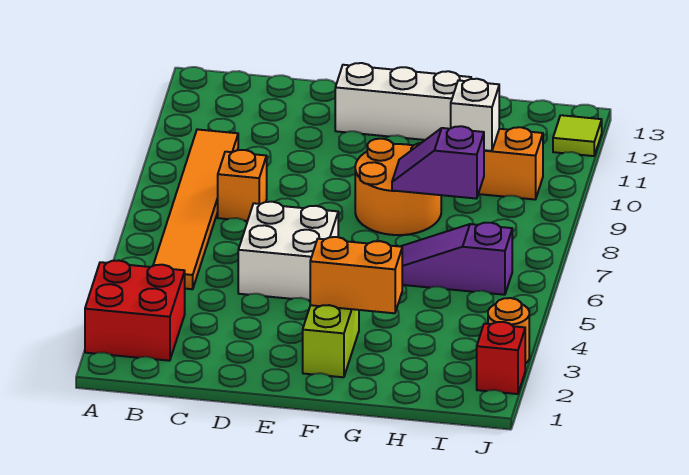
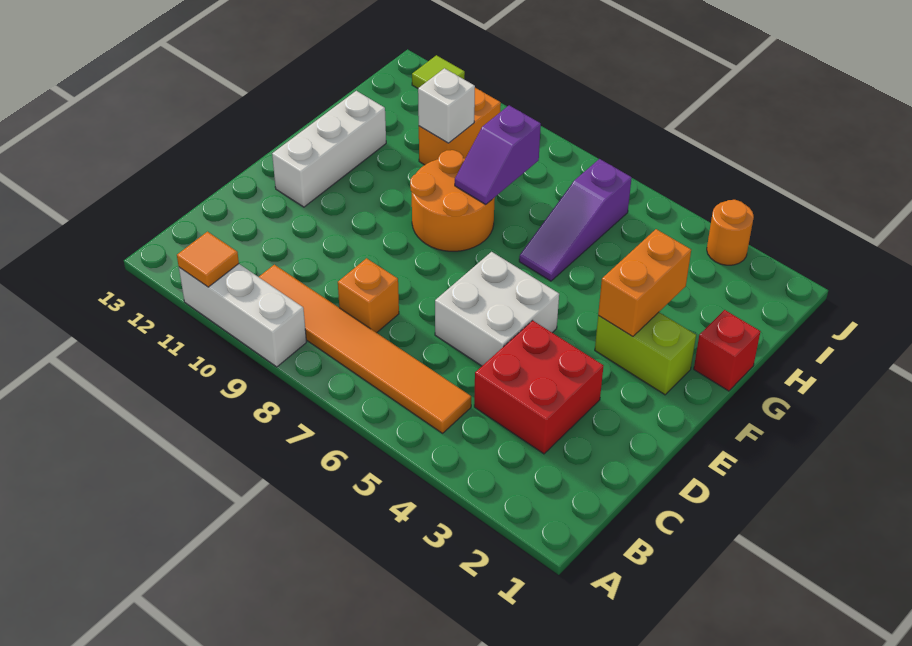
red 2x2 brick [85,261,185,361] -> red 2x2 brick moved to [474,320,603,454]
none -> white 1x3 brick [179,264,307,367]
none -> orange 1x1 tile [177,232,239,287]
red 1x1 brick [477,322,525,394] -> red 1x1 brick moved to [694,310,760,391]

